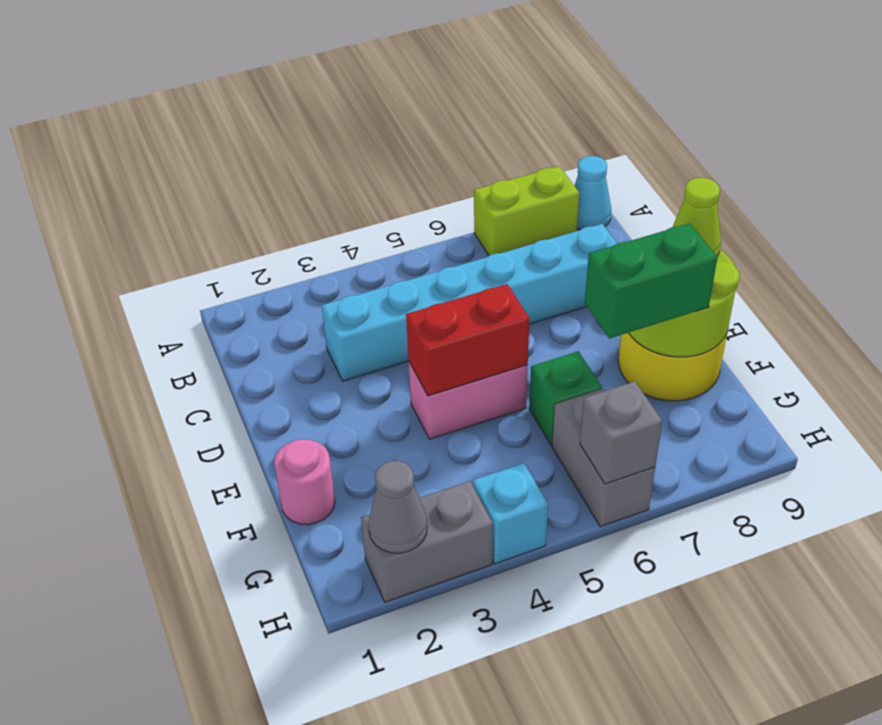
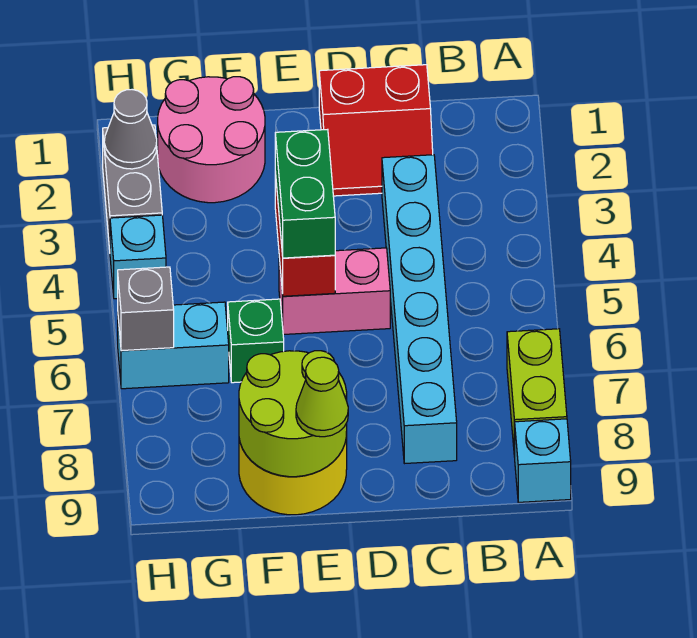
cyan 1x1 cone [574,156,611,229] -> cyan 1x1 brick [515,419,571,502]
none -> red 2x2 slope [319,65,433,196]
pink 1x2 brick [409,362,528,439] -> pink 1x2 brick turned to [279,248,390,335]
pink 1x1 round brick [274,439,335,525] -> pink 2x2 round brick [158,77,265,203]
green 1x2 brick [585,223,717,338] -> green 1x2 brick moved to [275,129,335,258]
grey 1x2 brick [552,389,655,527] -> cyan 1x2 brick [118,302,229,389]

